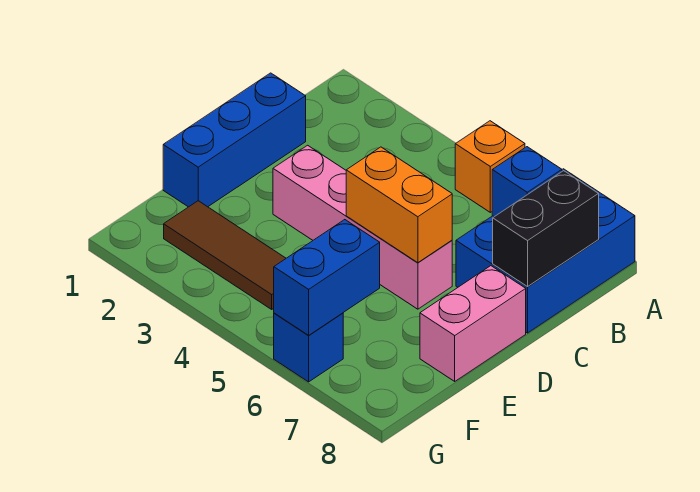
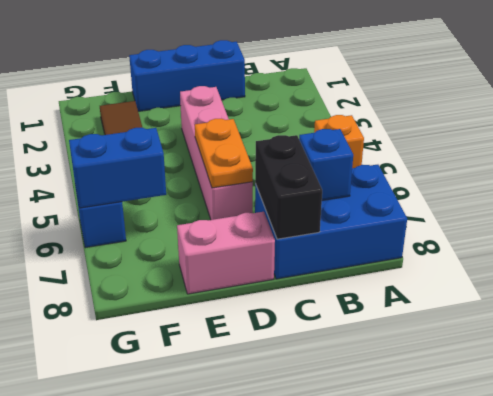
black 1x2 brick [493,171,599,287] -> black 1x2 brick turned to [255,135,322,239]
orange 1x2 brick [346,147,452,263] -> orange 1x2 plate [195,119,253,188]

